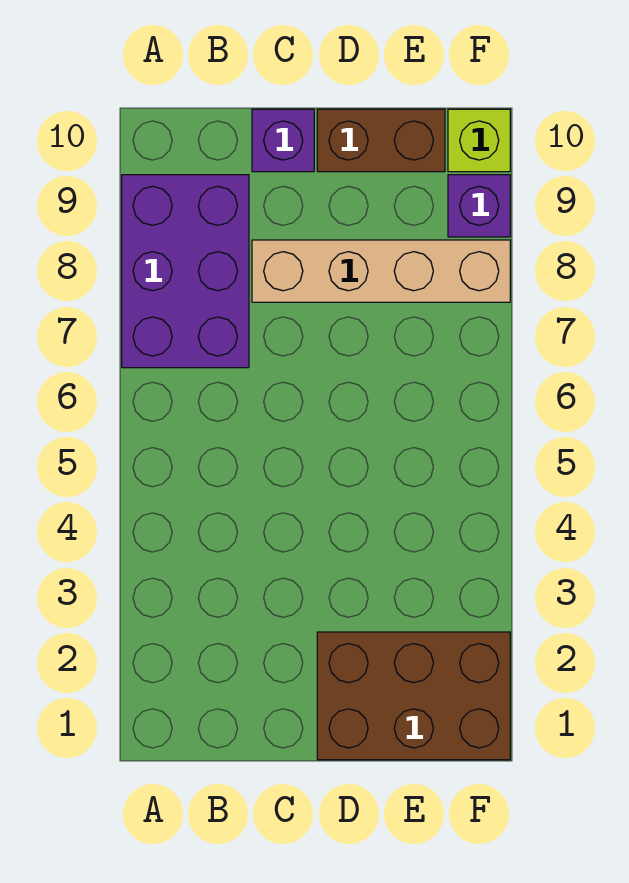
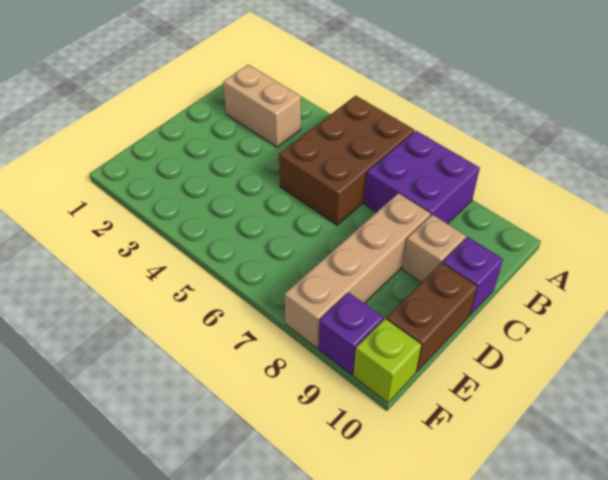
purple 2x3 brick [122,175,249,368] -> purple 2x2 brick [364,131,480,224]
none -> tan 1x2 brick [223,65,301,147]
none -> tan 1x1 brick [402,215,466,283]
brown 2x3 brick [317,632,510,760] -> brown 2x3 brick moved to [279,96,414,225]

